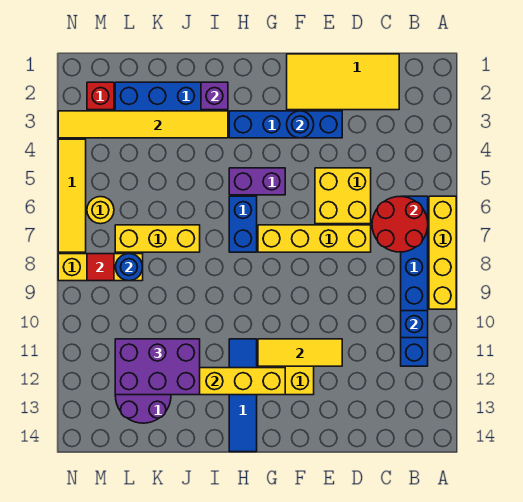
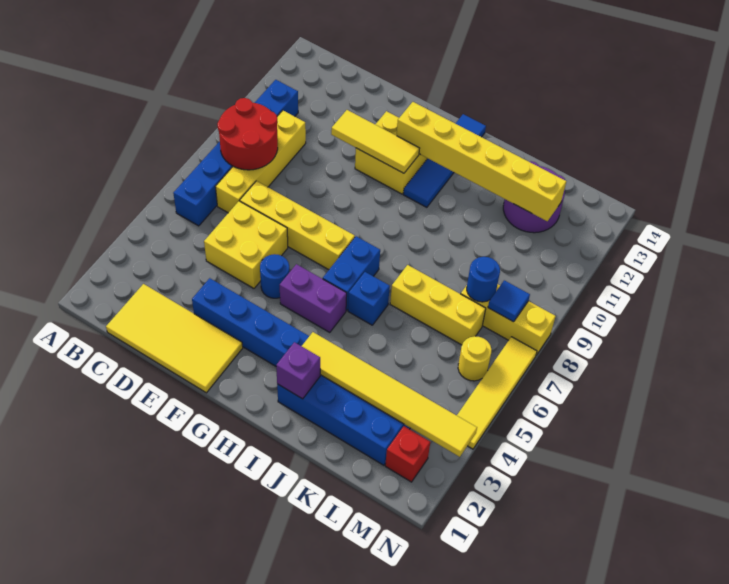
yellow 1x4 brick [429,196,456,309] -> yellow 1x4 brick moved to [215,111,306,213]
red 2x2 round brick [372,197,428,252] -> red 2x2 round brick moved to [217,98,278,170]
blue 1x1 brick [401,311,428,338] -> blue 1x1 brick moved to [348,272,390,325]
blue 1x1 round brick [287,111,314,138] -> blue 1x1 round brick moved to [260,254,289,298]
purple 2x3 brick [115,339,200,395] -> none
red 1x1 tile [87,254,114,281] -> blue 1x1 tile [488,280,530,322]

